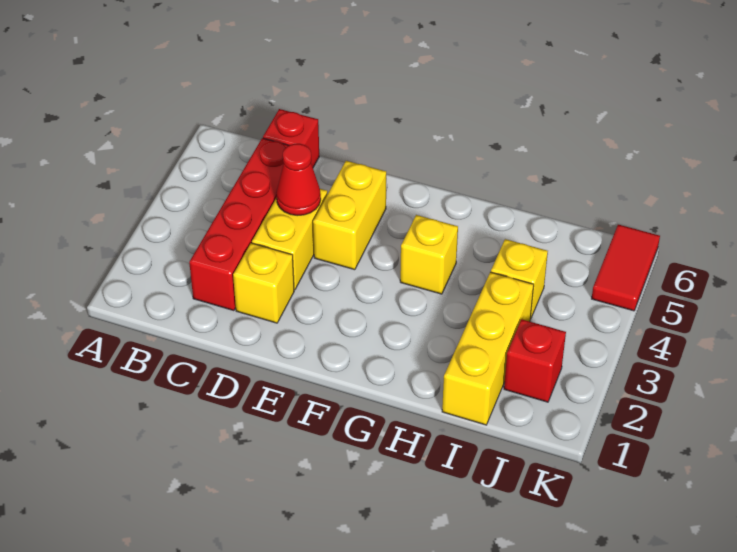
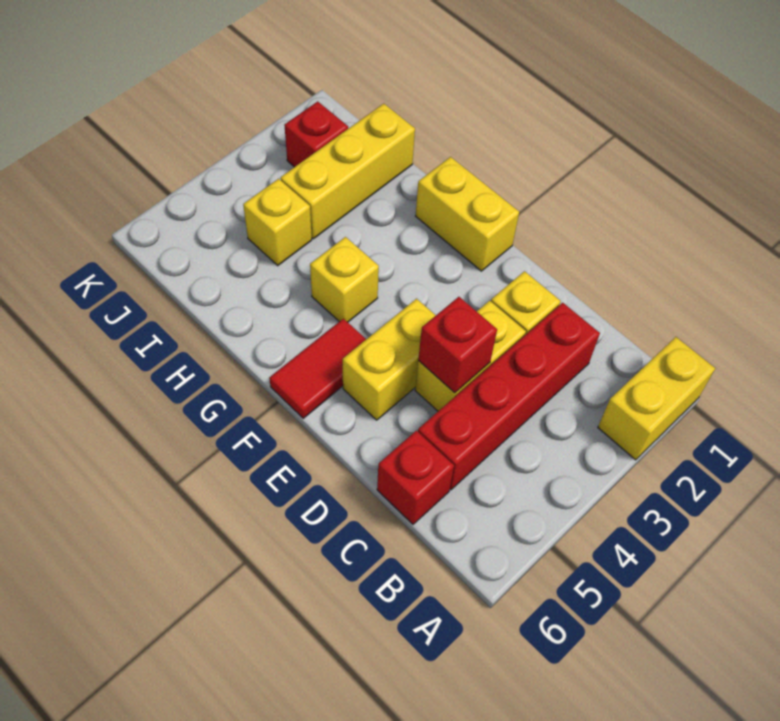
none -> yellow 1x2 brick [598,337,715,460]
red 1x1 cone [276,144,321,216] -> red 1x1 brick [418,297,497,393]
none -> yellow 1x2 brick [416,157,519,271]
red 1x2 tile [592,225,660,311] -> red 1x2 tile moved to [269,318,366,418]

